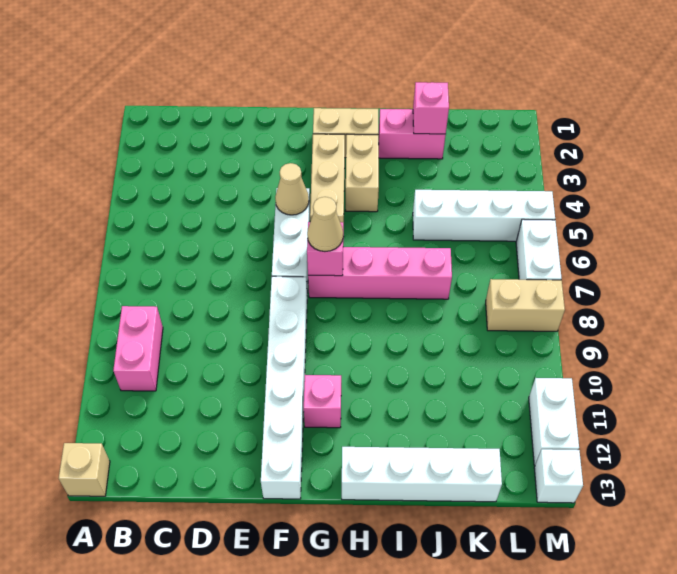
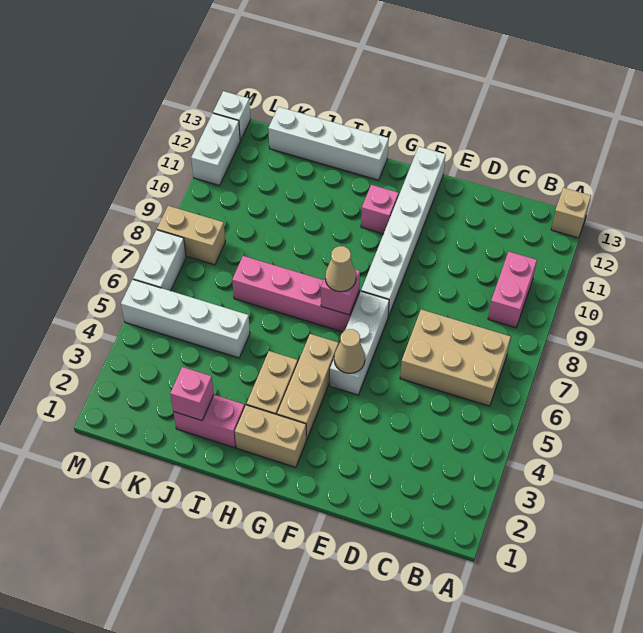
none -> tan 2x3 brick [400,310,511,406]

